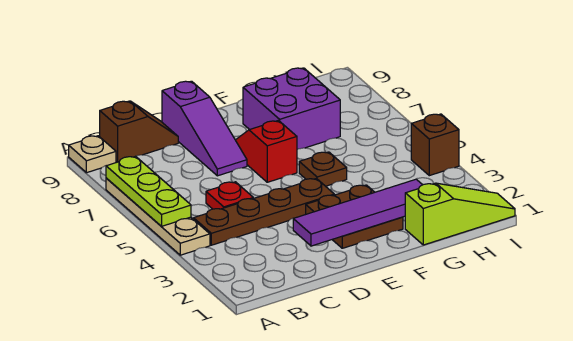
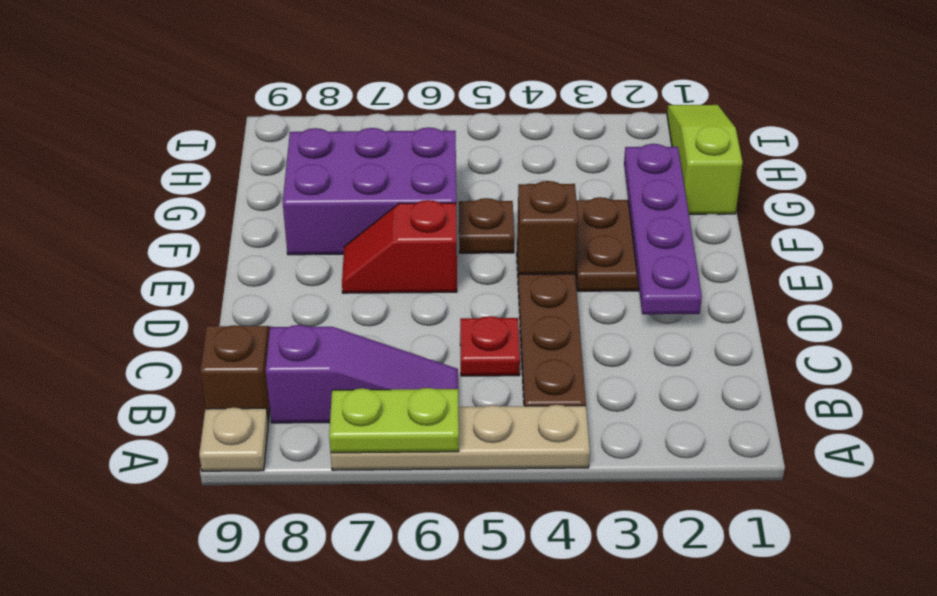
lime 1x3 plate [106,156,191,226] -> lime 1x2 plate [329,388,459,453]
purple 1x4 tile [293,179,422,246] -> purple 1x4 plate [624,144,702,314]
purple 1x3 slope [162,81,247,176] -> purple 1x3 slope moved to [266,325,458,423]
purple 2x2 brick [243,68,340,149] -> purple 2x3 brick [283,127,456,255]
brown 1x1 brick [411,114,459,176] -> brown 1x1 brick moved to [517,181,578,274]

